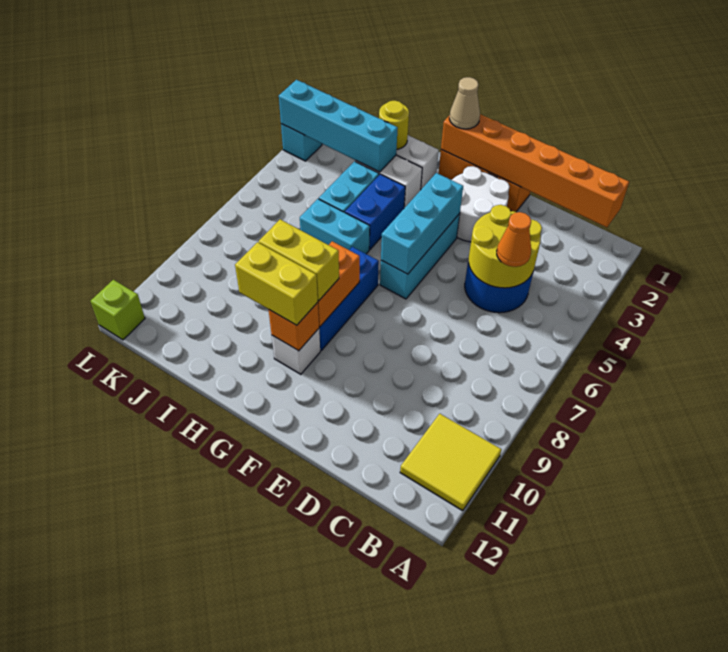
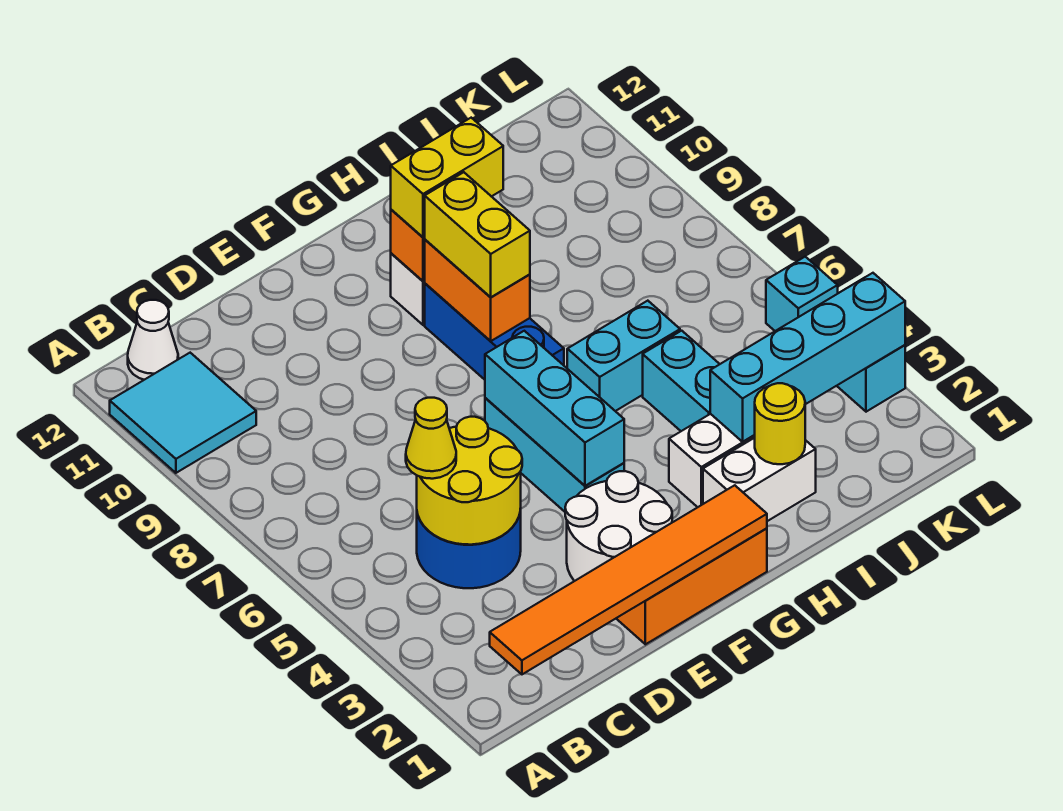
yellow 2x2 tile [400,414,501,511] -> cyan 2x2 tile [110,353,256,473]
orange 1x6 brick [441,114,629,227] -> orange 1x6 tile [490,485,767,674]
none -> white 1x1 cone [128,300,178,380]
orange 1x1 cone [497,212,531,267] -> yellow 1x1 cone [406,398,456,479]
tan 1x1 cone [449,77,480,129] -> none
yellow 1x2 brick [259,219,339,301] -> yellow 1x2 brick turned to [425,172,530,297]
blue 1x2 brick [345,174,405,249] -> none
none -> cyan 1x1 brick [766,257,838,331]
lime 1x1 brick [91,280,145,340] -> none

